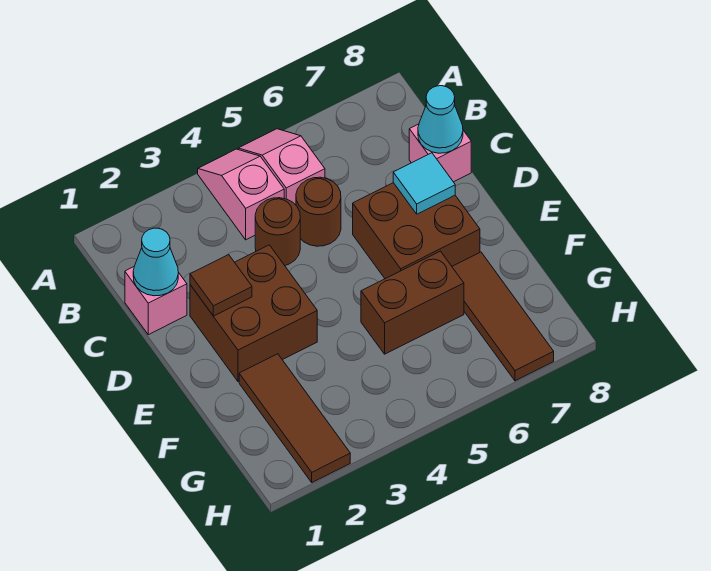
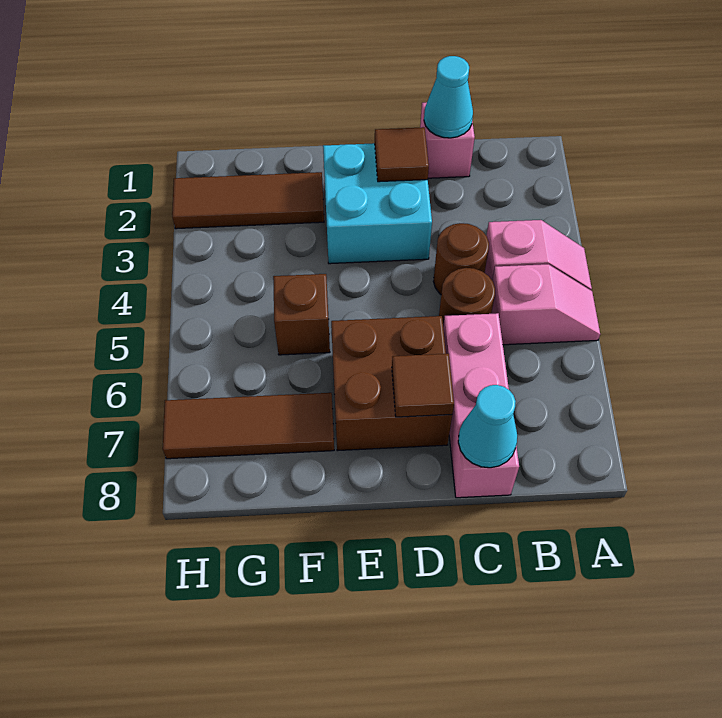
pink 1x1 brick [409,124,471,182] -> pink 1x3 brick [443,313,519,498]
brown 2x2 brick [190,245,317,382] -> cyan 2x2 brick [323,143,432,264]
cyan 1x1 tile [393,153,455,214] -> brown 1x1 tile [392,354,454,417]
brown 1x2 brick [361,251,464,354] -> brown 1x1 brick [273,274,330,355]

